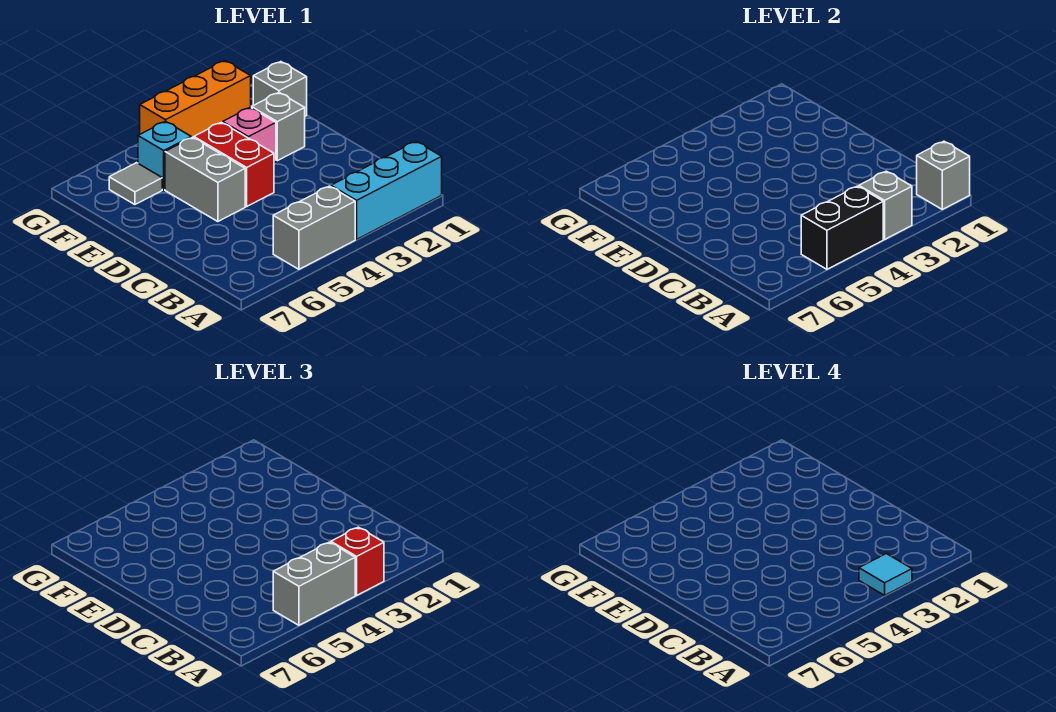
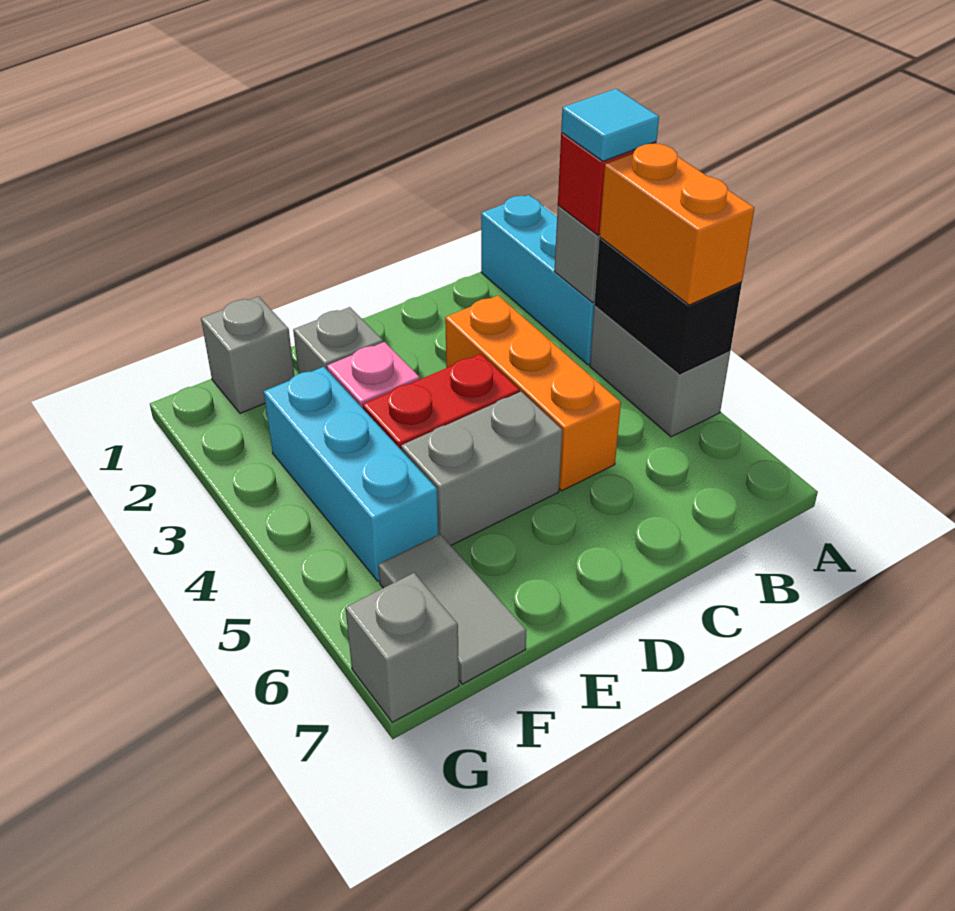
grey 1x1 brick [917,141,970,209] -> grey 1x1 brick moved to [345,573,459,722]
grey 1x2 brick [273,542,355,625] -> orange 1x2 brick [599,144,754,305]
cyan 1x1 brick [138,121,191,189] -> cyan 1x3 brick [264,367,438,581]
grey 1x1 tile [109,163,162,205] -> grey 1x2 tile [378,534,526,684]
orange 1x3 brick [140,61,251,138] -> orange 1x3 brick moved to [445,295,621,491]

